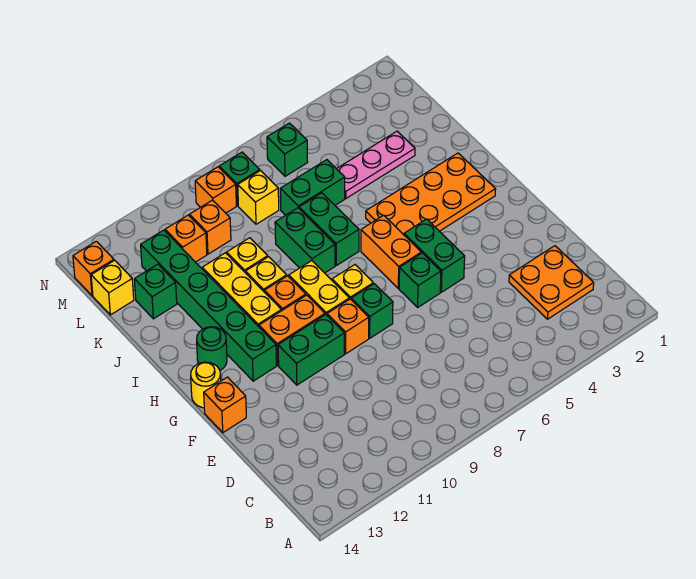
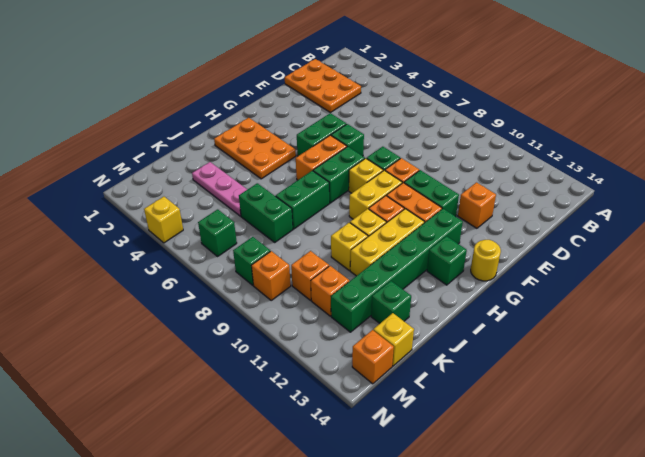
orange 2x2 plate [509,246,594,319] -> orange 2x3 plate [285,59,361,112]
orange 1x1 brick [204,377,246,433] -> orange 1x1 brick moved to [458,182,496,228]
orange 2x4 plate [366,153,496,235] -> orange 2x3 plate [214,118,296,179]
green 1x1 round brick [197,327,227,370] -> green 1x1 brick [427,236,467,285]
green 1x2 brick [275,208,335,273] -> green 1x2 brick moved to [313,147,365,203]
yellow 1x1 brick [238,171,279,224] -> yellow 1x1 brick moved to [144,197,183,243]

